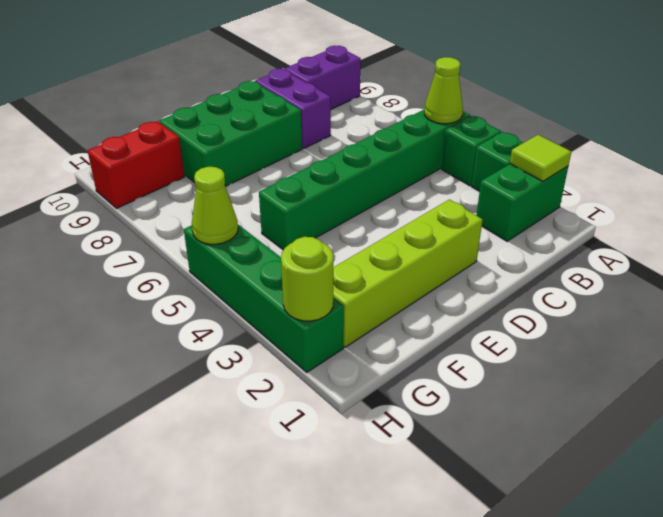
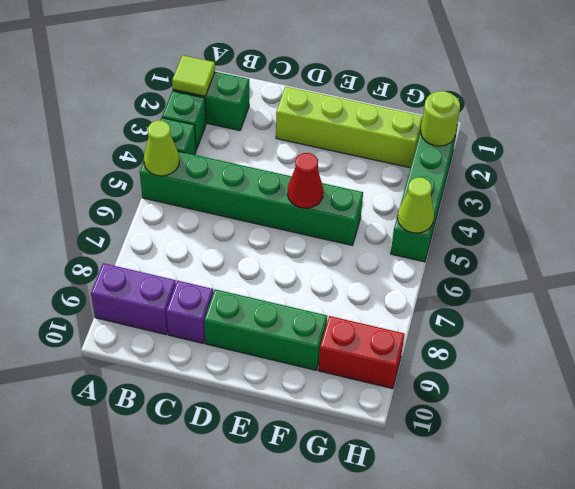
purple 1x2 brick [255,69,331,149] -> purple 1x1 brick [166,281,213,343]
green 2x3 brick [159,81,302,186] -> green 1x3 brick [204,289,327,370]
none -> red 1x1 cone [287,153,323,208]

